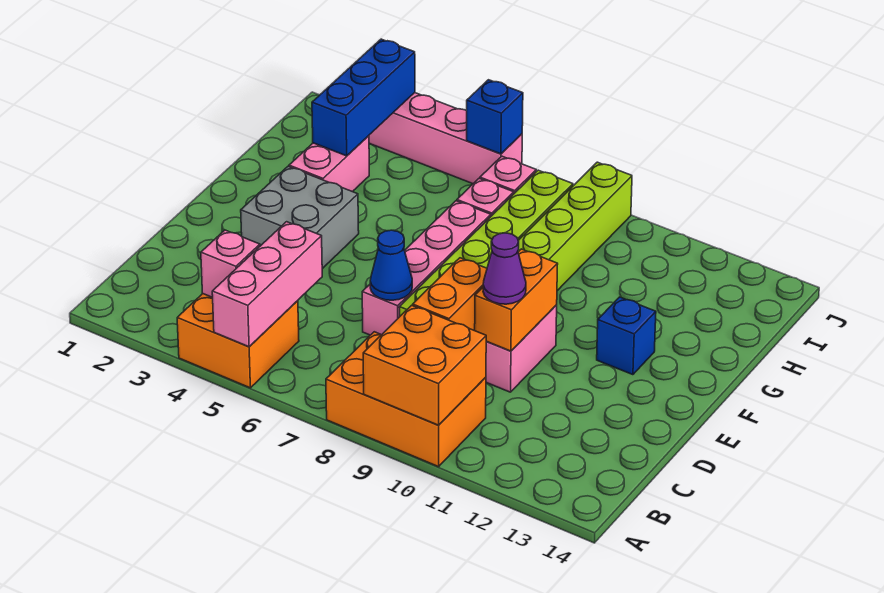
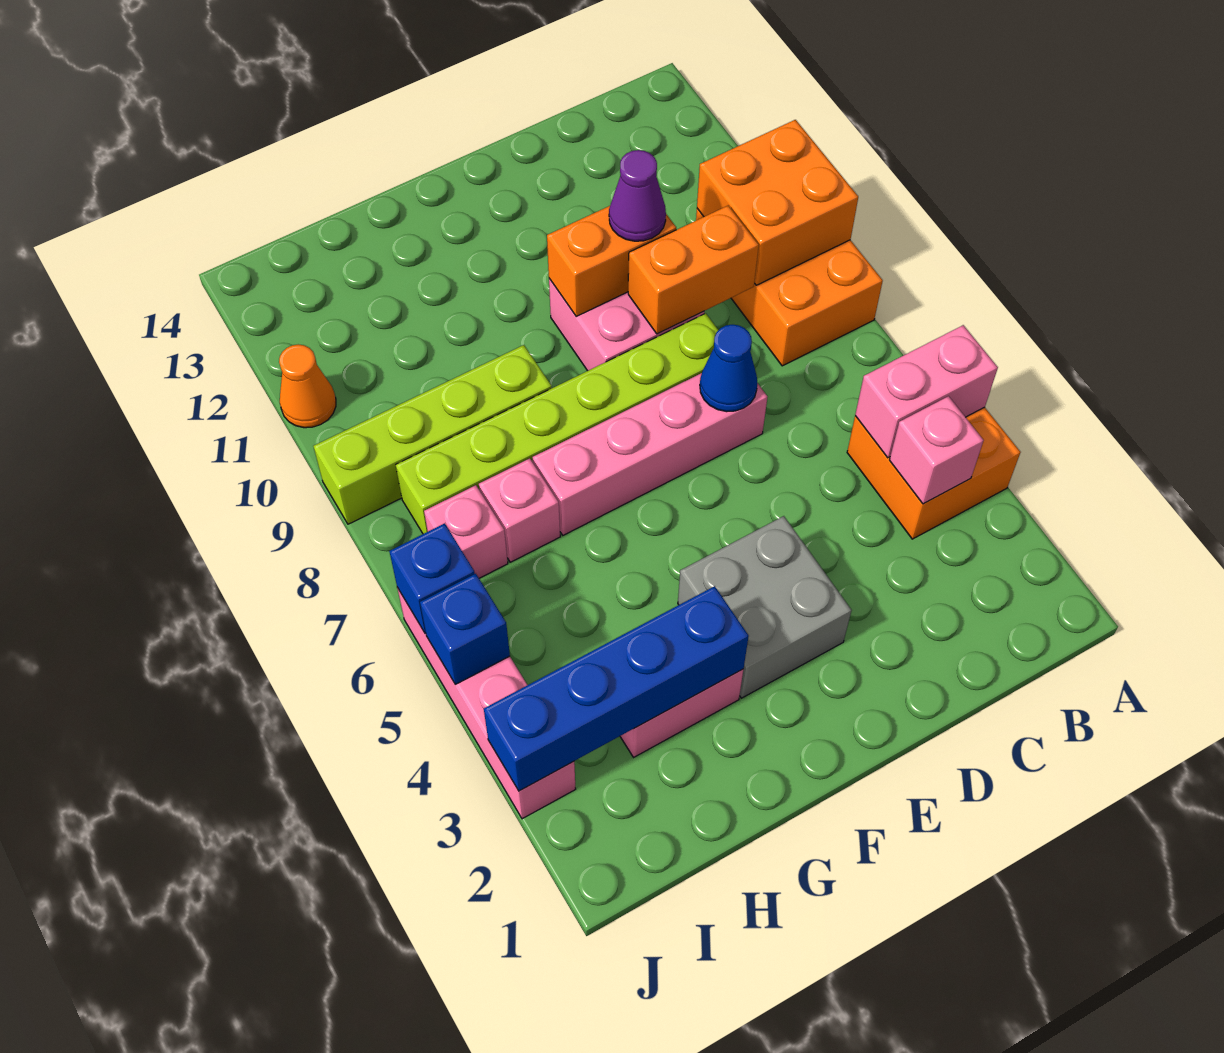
pink 1x3 brick [212,222,322,347] -> pink 1x2 brick [855,325,998,458]
blue 1x1 brick [597,297,656,375] -> blue 1x1 brick moved to [420,574,510,685]
blue 1x3 brick [312,39,415,156] -> blue 1x4 brick [484,586,749,791]
none -> orange 1x1 cone [279,344,336,428]

